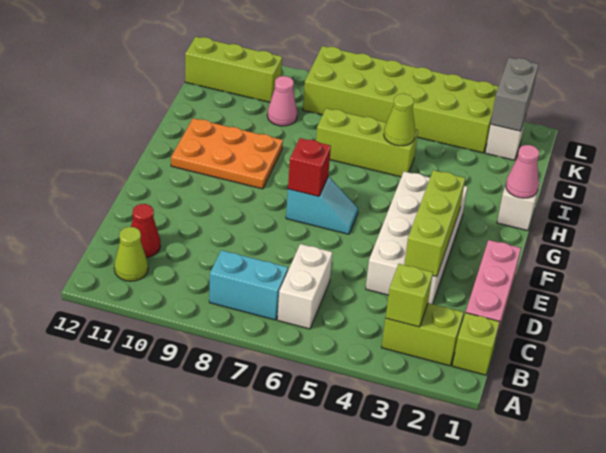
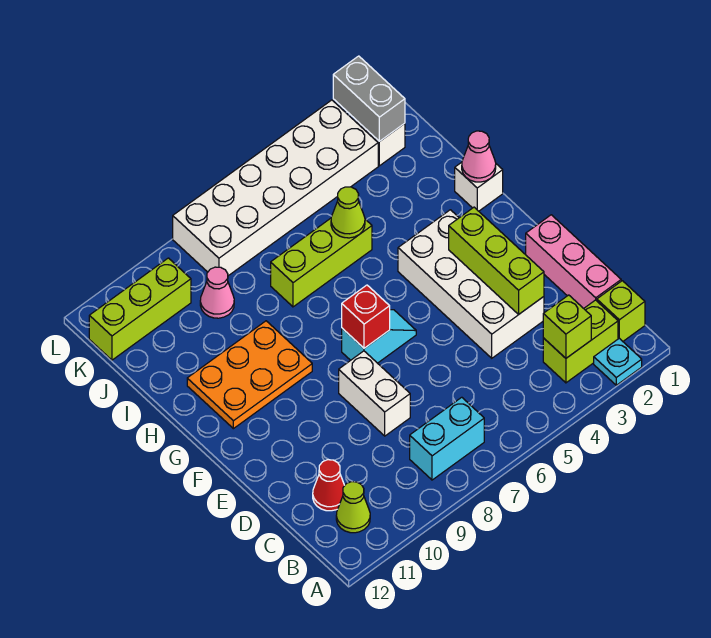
none -> cyan 1x1 plate [594,338,642,385]
white 1x2 brick [277,244,332,329] -> white 1x2 brick moved to [339,351,410,436]
lime 2x6 brick [303,46,499,153] -> white 2x6 brick [173,100,378,276]

